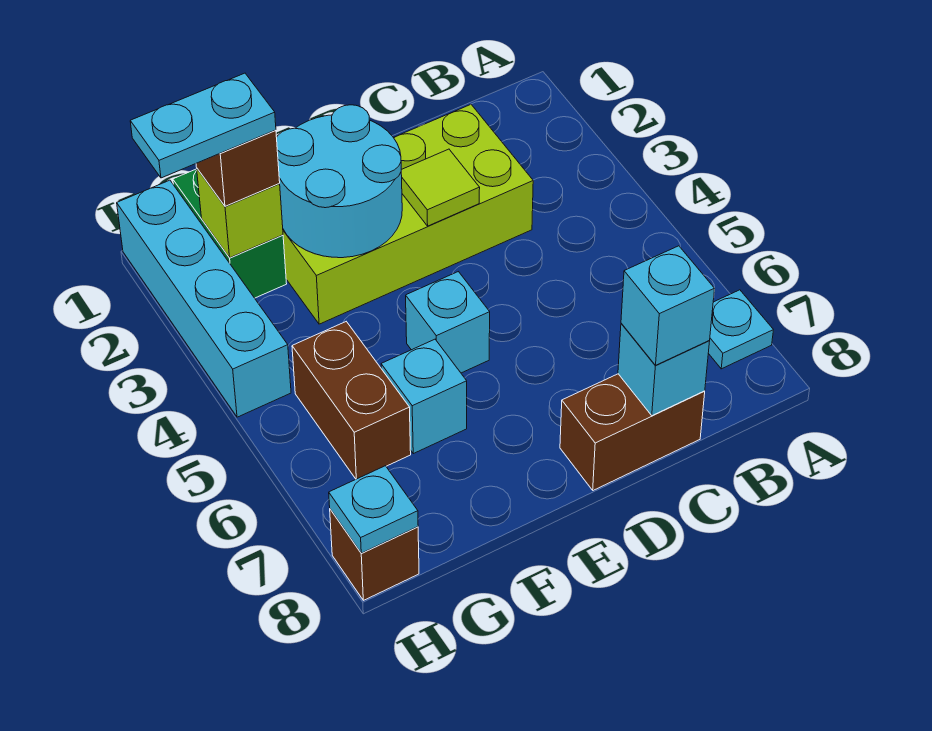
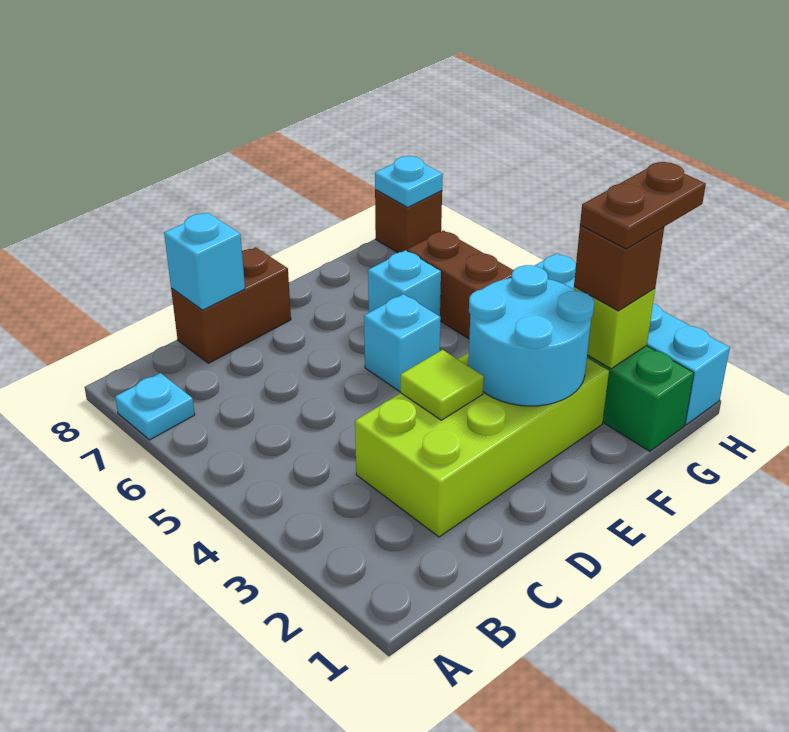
cyan 1x1 brick [621,246,715,365] -> none
cyan 1x2 plate [130,73,276,178] -> brown 1x2 plate [580,162,706,249]

